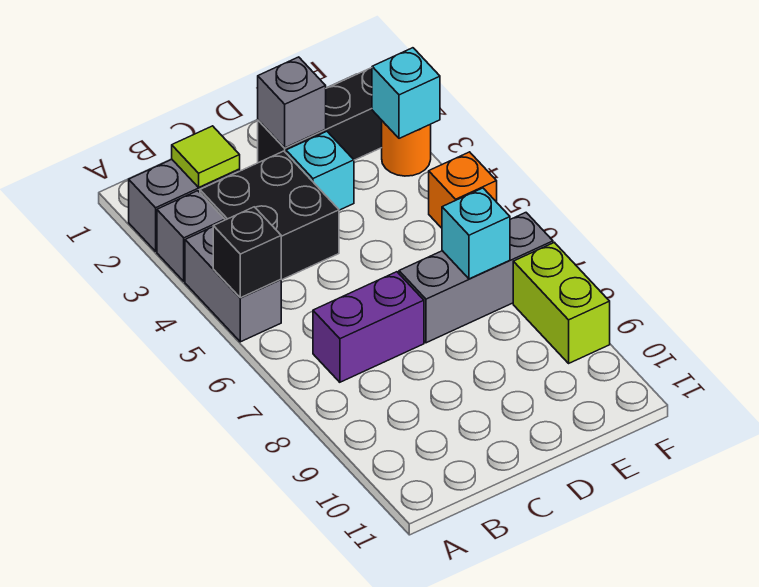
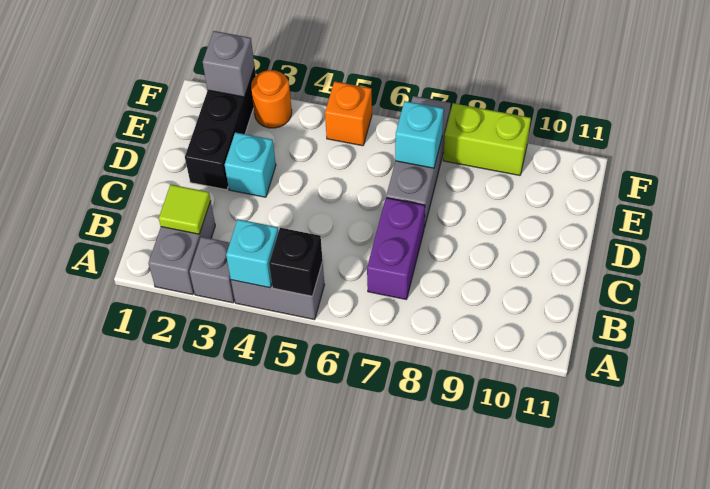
black 2x2 brick [200,151,339,280] -> none
grey 1x1 brick [258,57,326,148] -> grey 1x1 brick moved to [203,31,255,97]
cyan 1x1 brick [372,48,440,138] -> cyan 1x1 brick moved to [226,219,278,288]

